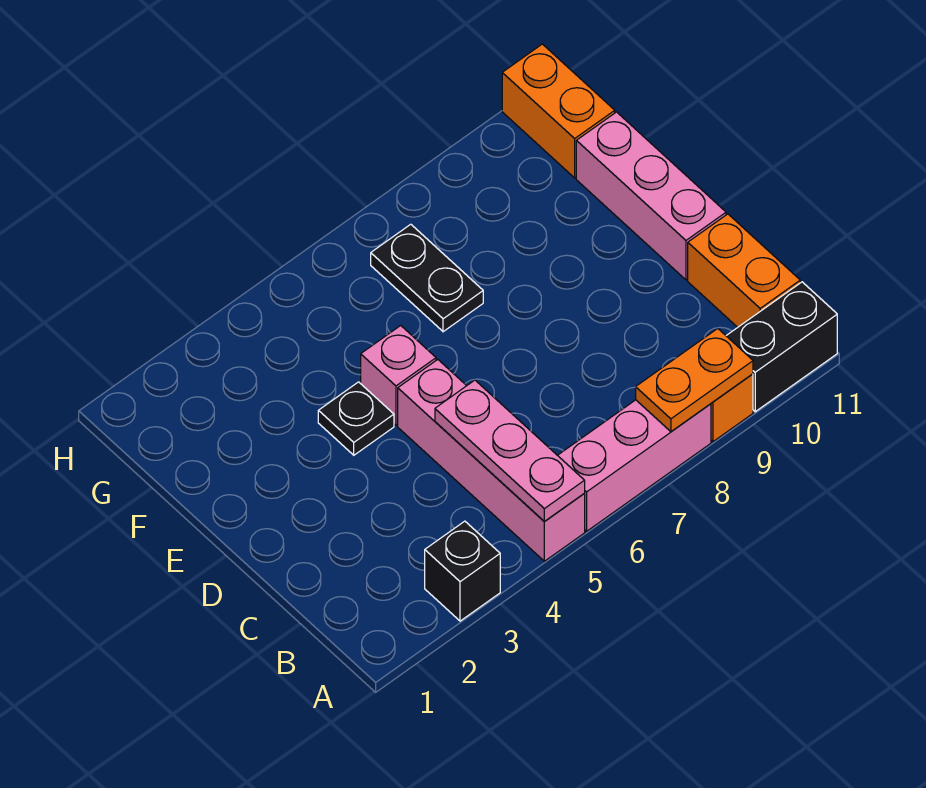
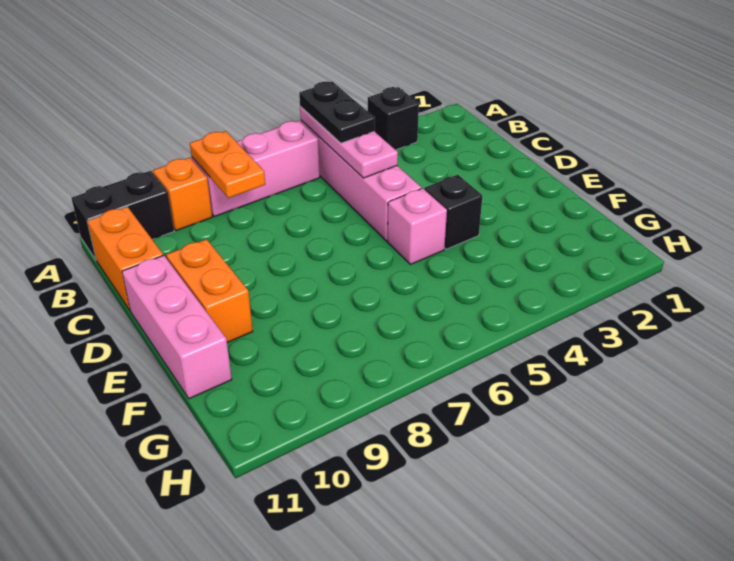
orange 1x2 plate [636,328,753,432] -> orange 1x2 plate turned to [190,131,265,198]
black 1x1 plate [318,382,394,455] -> black 1x1 brick [424,175,483,249]
black 1x2 plate [371,224,483,332] -> black 1x2 plate moved to [299,82,375,143]
orange 1x2 brick [502,44,615,178] -> orange 1x2 brick moved to [166,239,253,342]

